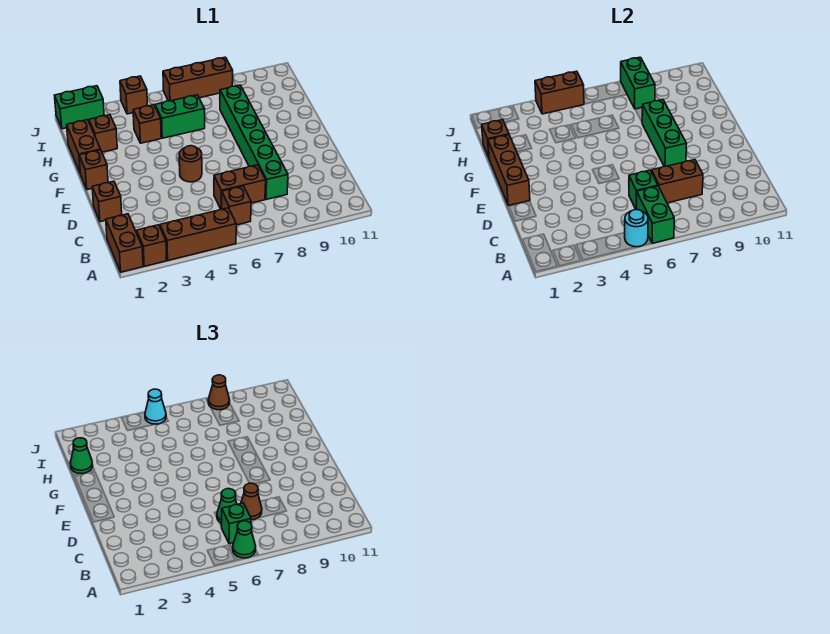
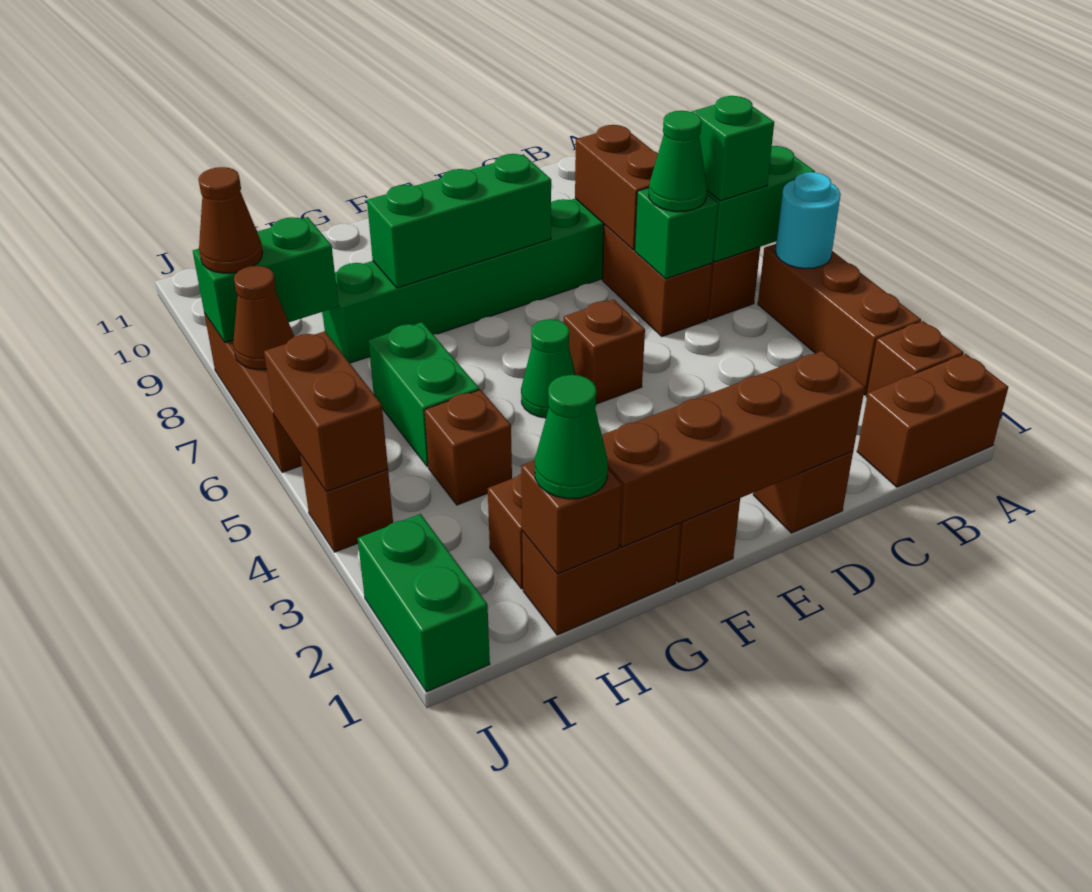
green 1x1 cone [233,521,256,558] -> green 1x1 cone moved to [521,319,576,418]
brown 1x1 cone [241,483,262,520] -> brown 1x1 cone moved to [233,266,294,370]
brown 1x3 brick [488,135,530,206] -> brown 1x4 brick [602,351,865,547]
brown 1x1 round brick [179,146,202,182] -> brown 1x1 brick [563,299,645,404]
cyan 1x1 cone [145,389,166,424] -> none

